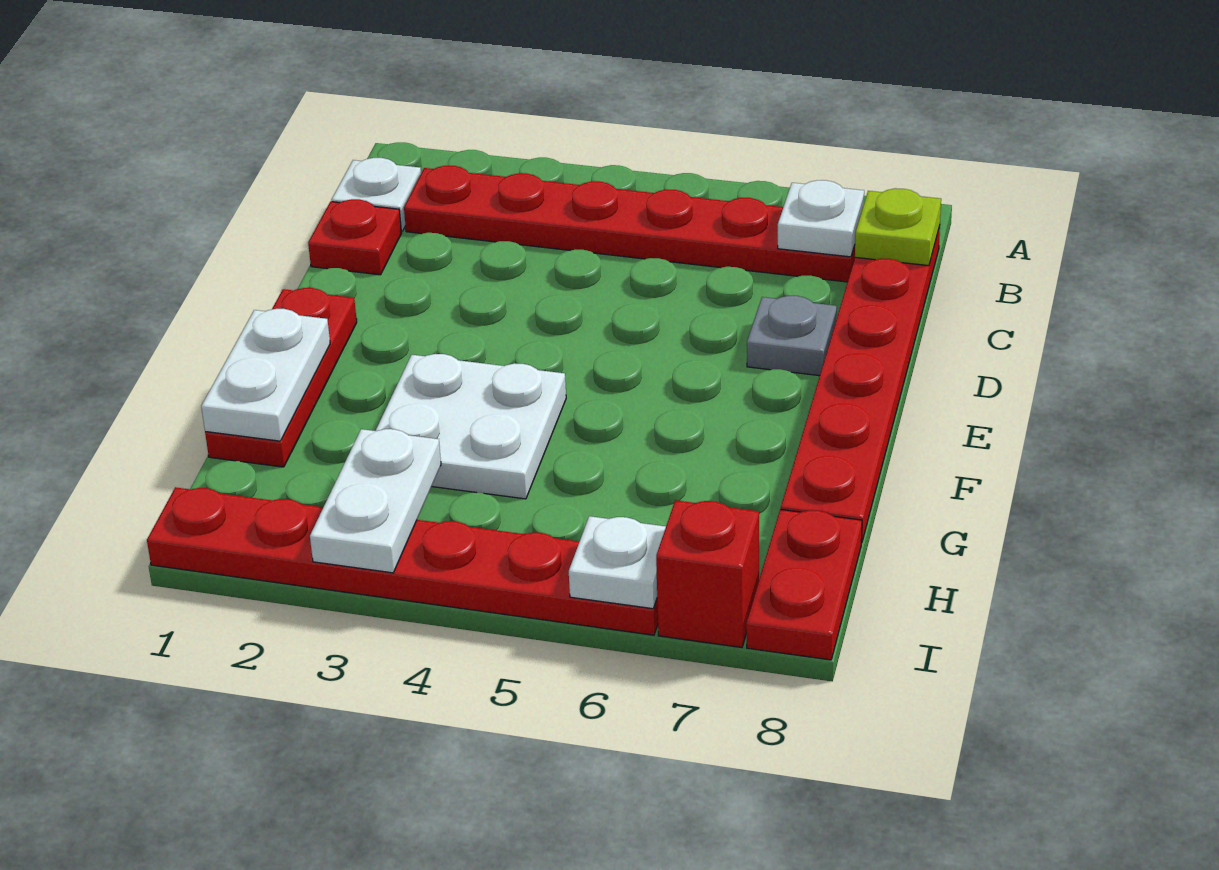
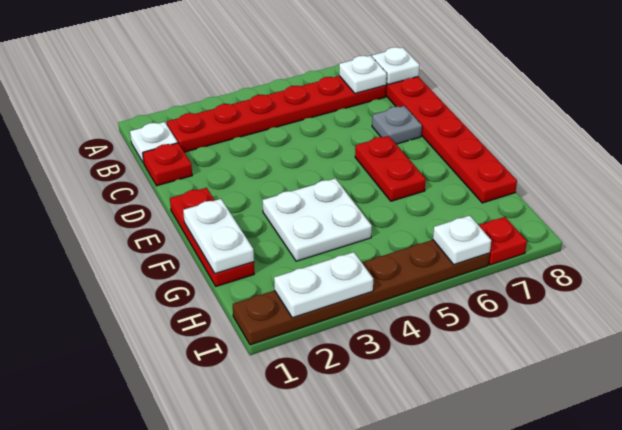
lime 1x1 plate [855,188,941,266] -> white 1x1 plate [372,47,419,85]
white 1x2 plate [310,429,441,573] -> white 1x2 plate turned to [274,252,373,318]
red 1x2 plate [746,510,862,660] -> red 1x2 plate moved to [355,136,426,201]
red 1x6 plate [147,487,658,635] -> brown 1x6 plate [233,240,490,345]
red 1x1 brick [656,500,759,648] -> red 1x1 plate [479,217,527,265]

